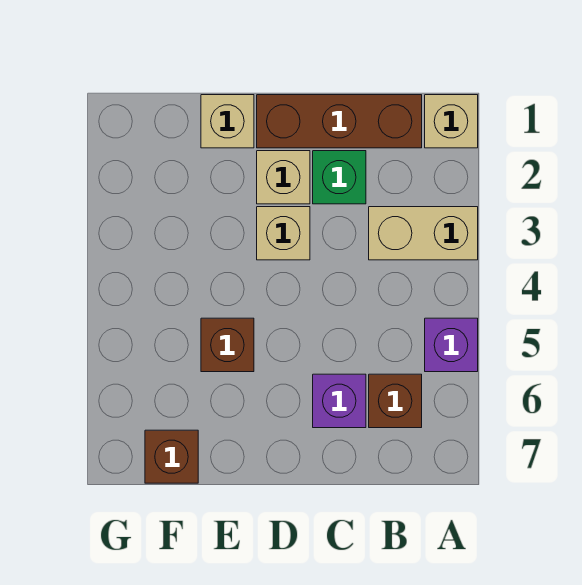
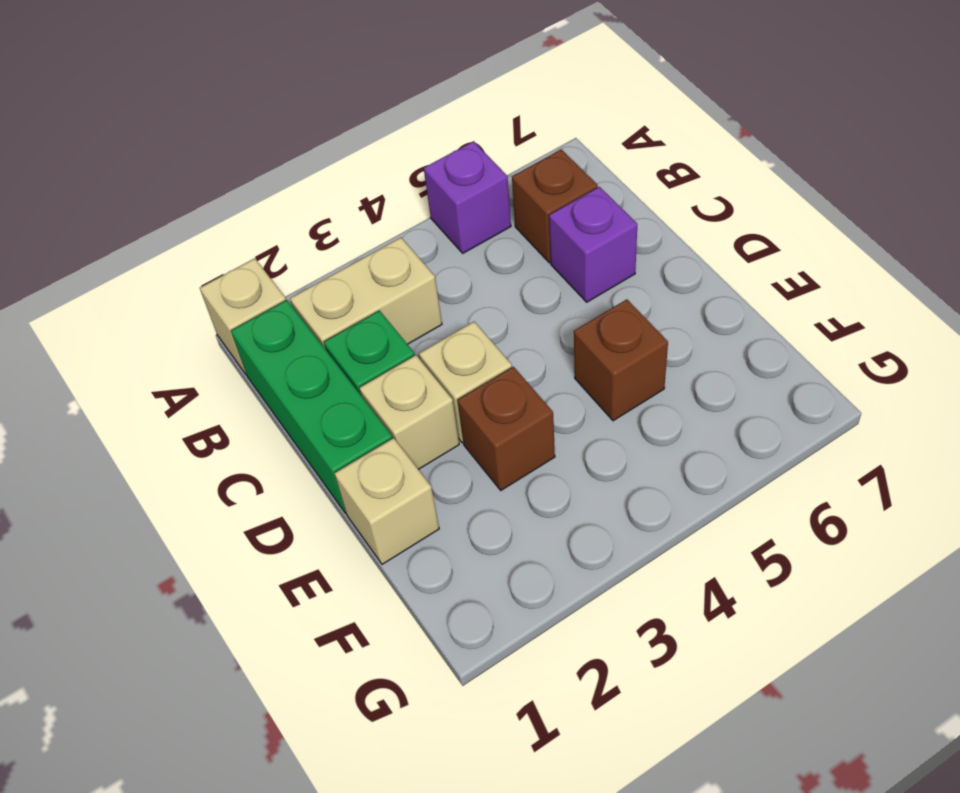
tan 1x2 brick [369,207,478,260] -> tan 1x2 brick turned to [290,237,442,348]
brown 1x3 brick [257,95,422,148] -> green 1x3 brick [231,300,393,513]
brown 1x1 brick [145,430,198,483] -> brown 1x1 brick moved to [457,367,555,490]

